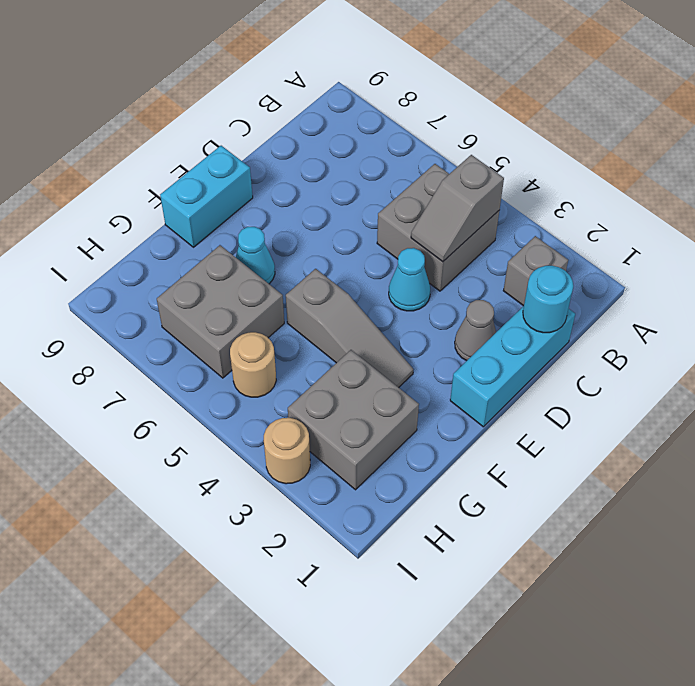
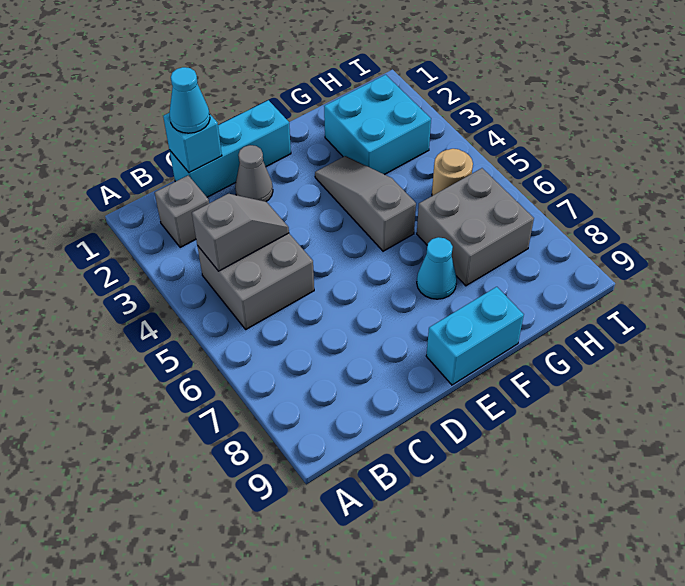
cyan 1x1 round brick [523,266,573,333] -> cyan 1x1 brick [163,113,222,173]
cyan 1x1 cone [389,248,430,311] -> cyan 1x1 cone moved to [169,67,210,133]
grey 2x2 brick [288,350,419,490] -> cyan 2x2 brick [324,75,431,175]
tan 1x1 round brick [264,418,310,484] -> none

